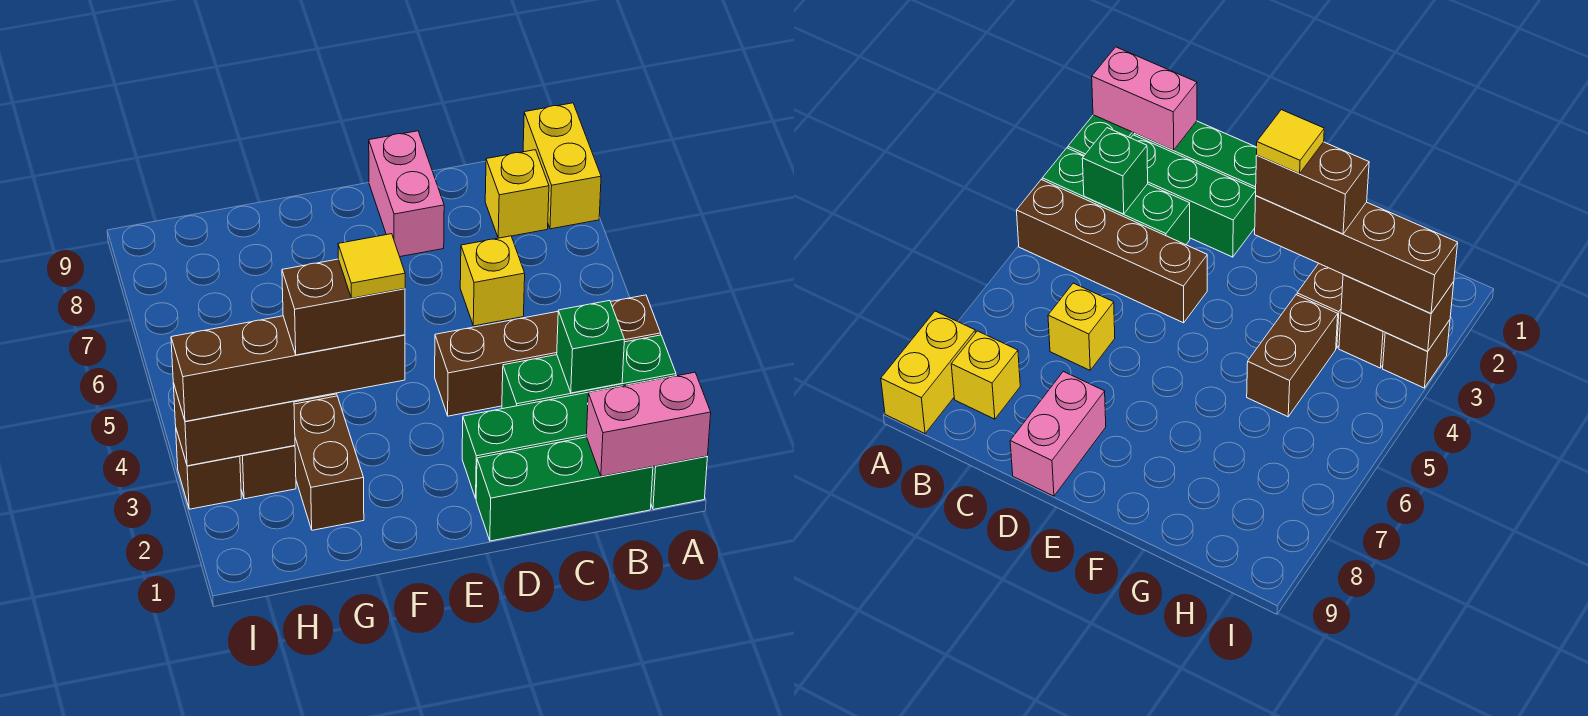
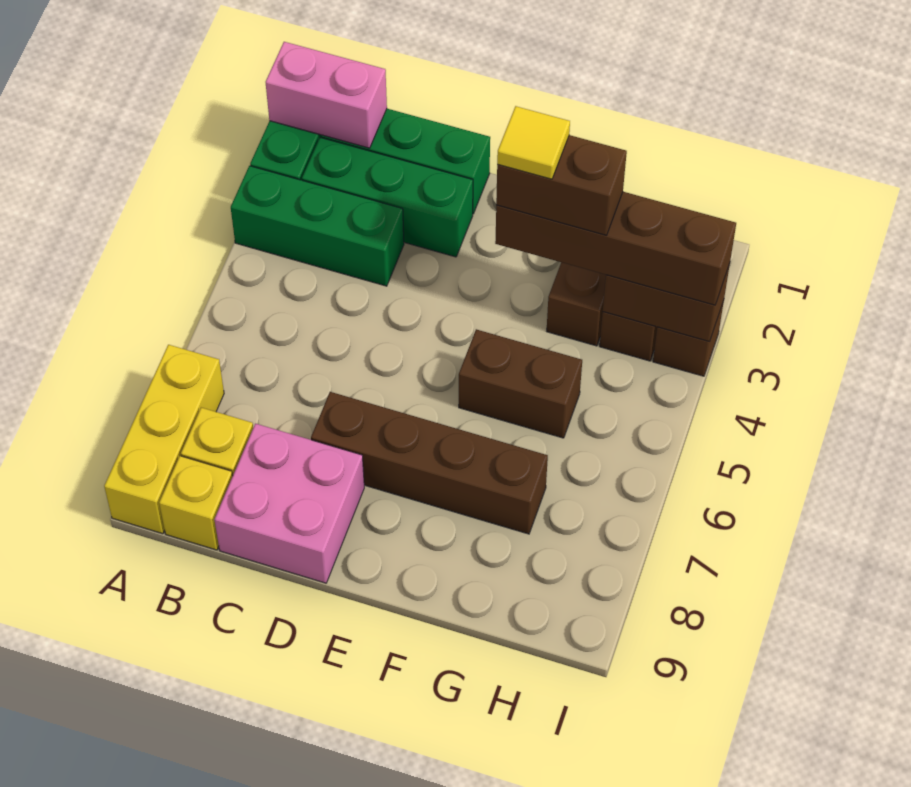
brown 1x4 brick [435,295,661,416] -> brown 1x4 brick moved to [311,392,548,534]
yellow 1x2 brick [523,103,601,229] -> yellow 1x3 brick [104,345,224,534]
green 1x1 brick [557,300,624,393] -> none
yellow 1x1 brick [460,236,525,326] -> yellow 1x1 brick moved to [159,456,233,550]
pink 1x2 brick [369,131,444,257] -> pink 2x2 brick [214,424,364,583]
brown 1x2 brick [1247,295,1338,417] -> brown 1x2 brick turned to [459,329,582,438]

